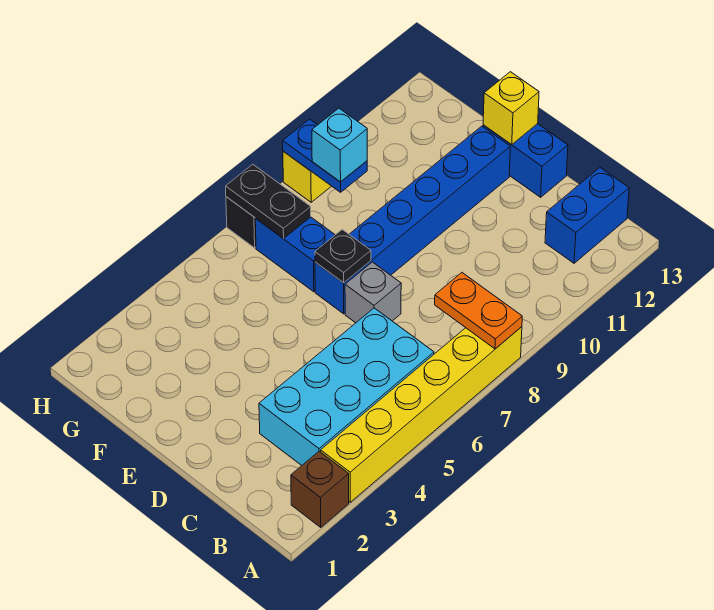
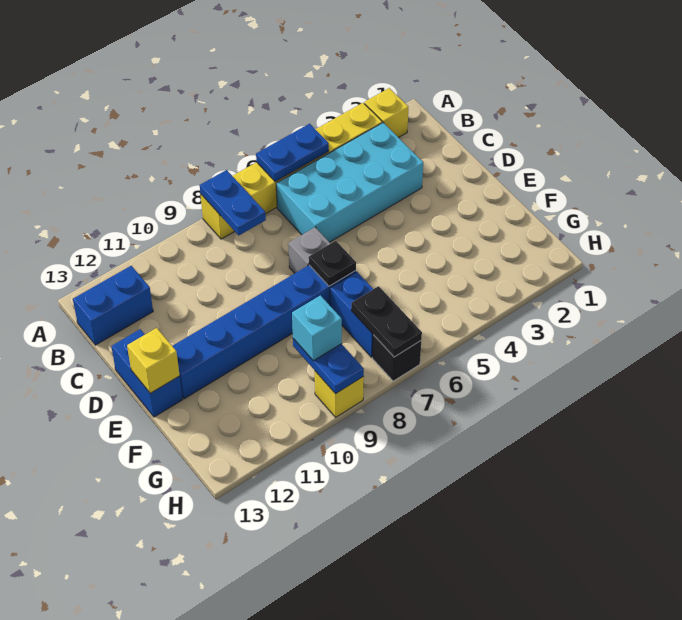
brown 1x1 brick [291,451,349,527] -> yellow 1x1 brick [364,88,408,138]
none -> blue 1x2 plate [256,124,329,182]
orange 1x2 plate [435,273,522,349] -> blue 1x2 plate [200,170,266,235]

